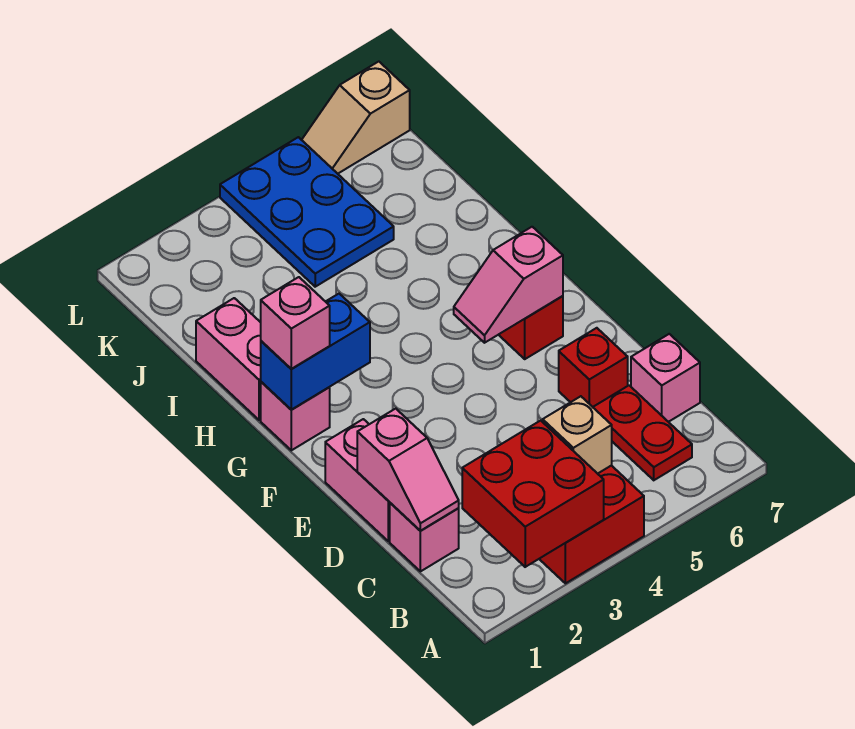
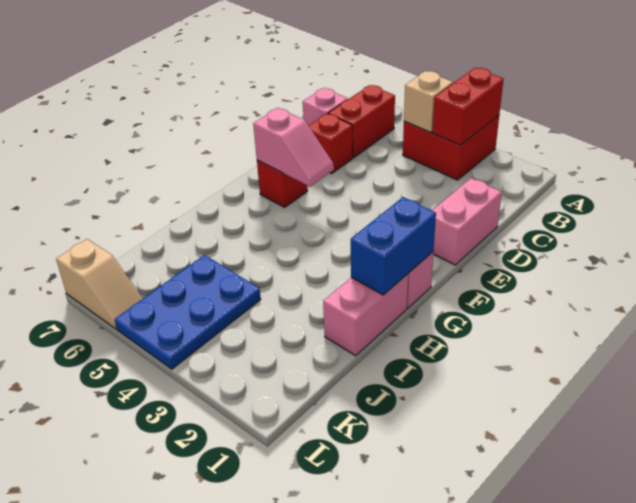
red 2x2 brick [462,421,604,567] -> red 1x2 brick [432,68,503,145]
red 1x2 plate [593,386,692,480] -> red 1x2 brick [328,85,395,158]
pink 1x1 brick [390,503,459,571] -> none
pink 1x2 slope [357,409,459,531] -> none
blue 1x2 brick [261,294,370,410] -> blue 1x2 brick turned to [351,197,436,295]
pink 1x1 brick [261,277,330,369] -> none

